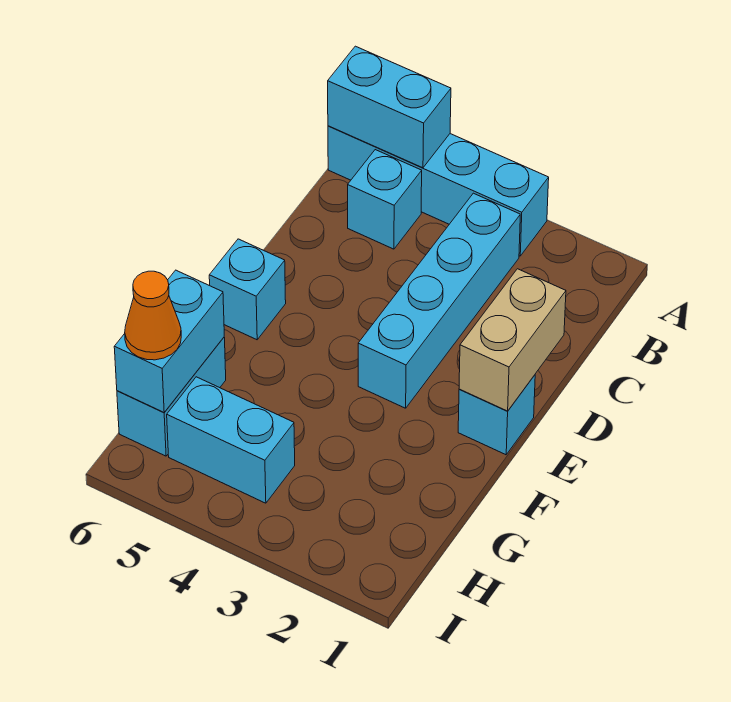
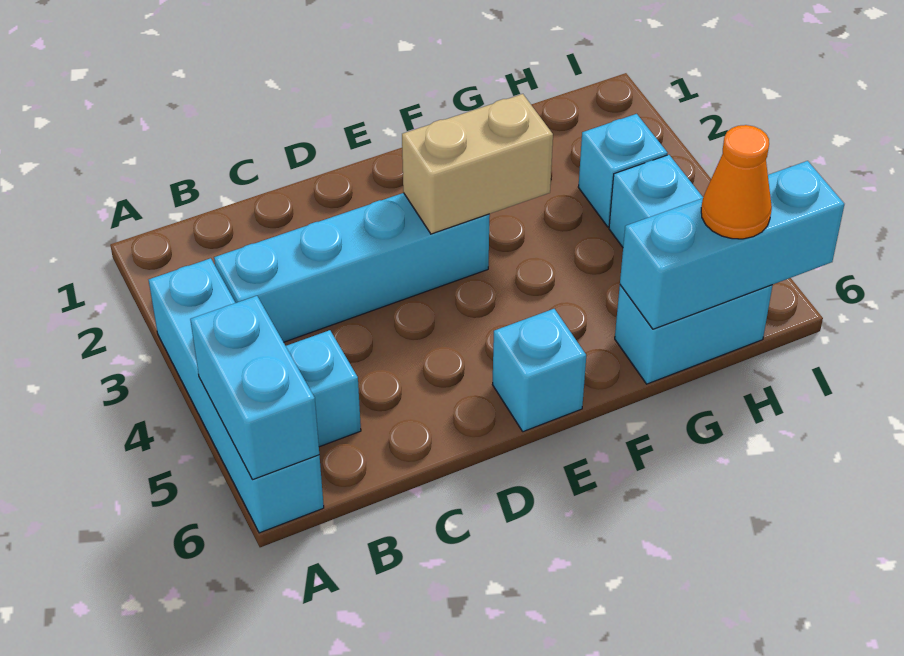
tan 1x2 brick [459,269,566,411] -> tan 1x2 brick moved to [402,94,553,234]
cyan 1x1 brick [458,375,535,455] -> cyan 1x1 brick moved to [578,114,667,227]
cyan 1x2 brick [114,270,224,413] -> cyan 1x3 brick [620,161,844,329]

